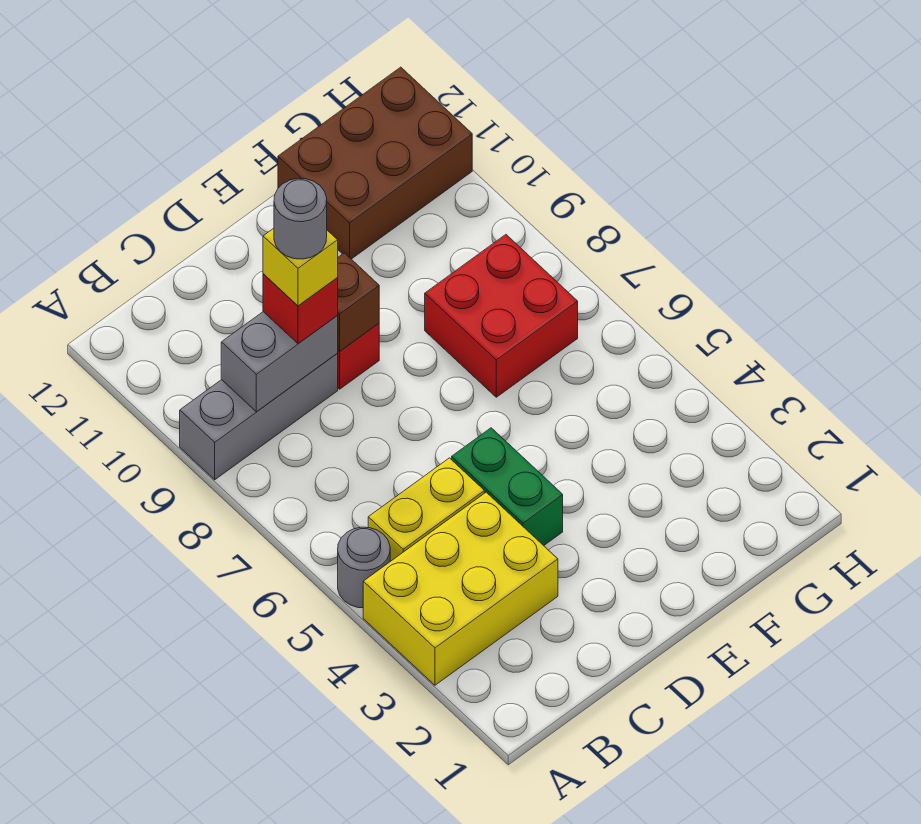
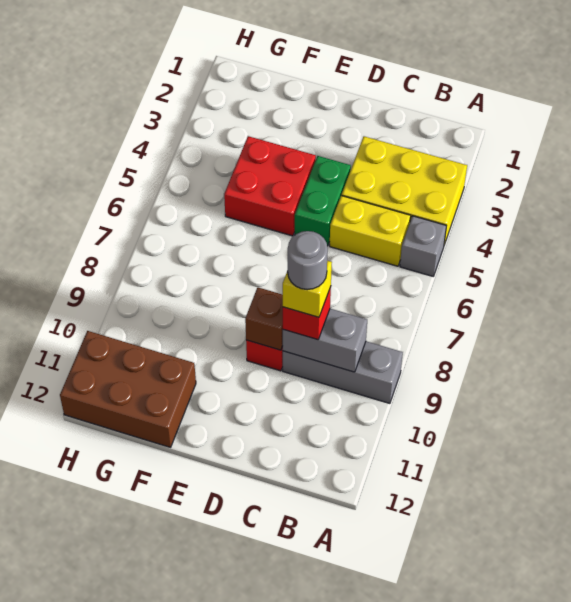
grey 1x1 round brick [338,527,390,608] -> grey 1x1 brick [400,216,446,276]
red 2x2 brick [425,235,578,397] -> red 2x2 brick moved to [224,136,316,236]

